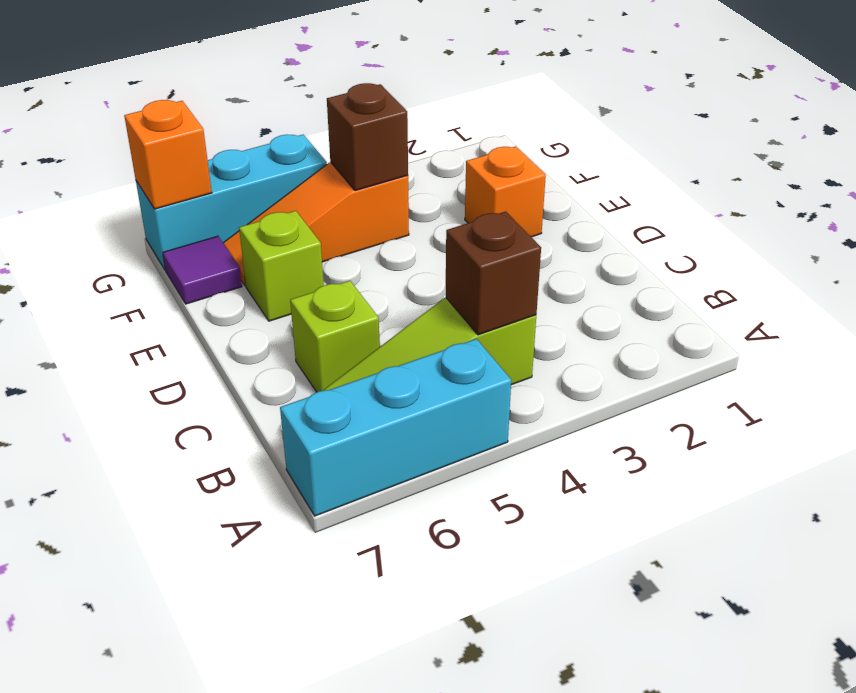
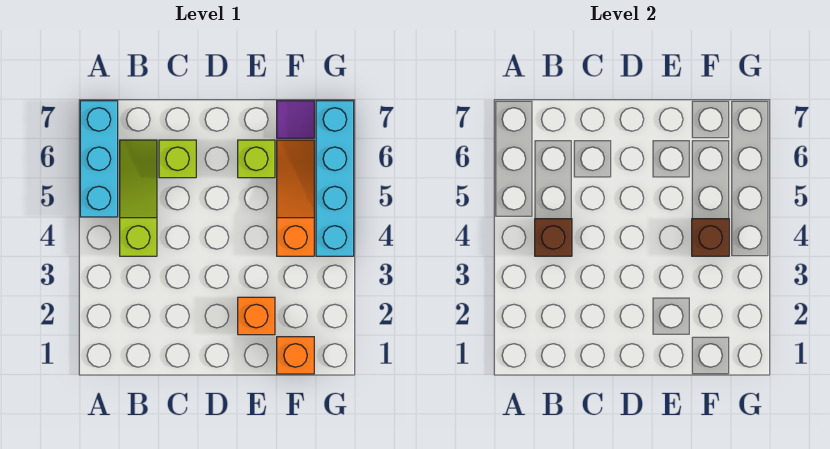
cyan 1x3 brick [136,135,327,269] -> cyan 1x4 brick [316,101,354,256]
orange 1x1 brick [124,100,212,209] -> orange 1x1 brick moved to [277,337,314,374]

